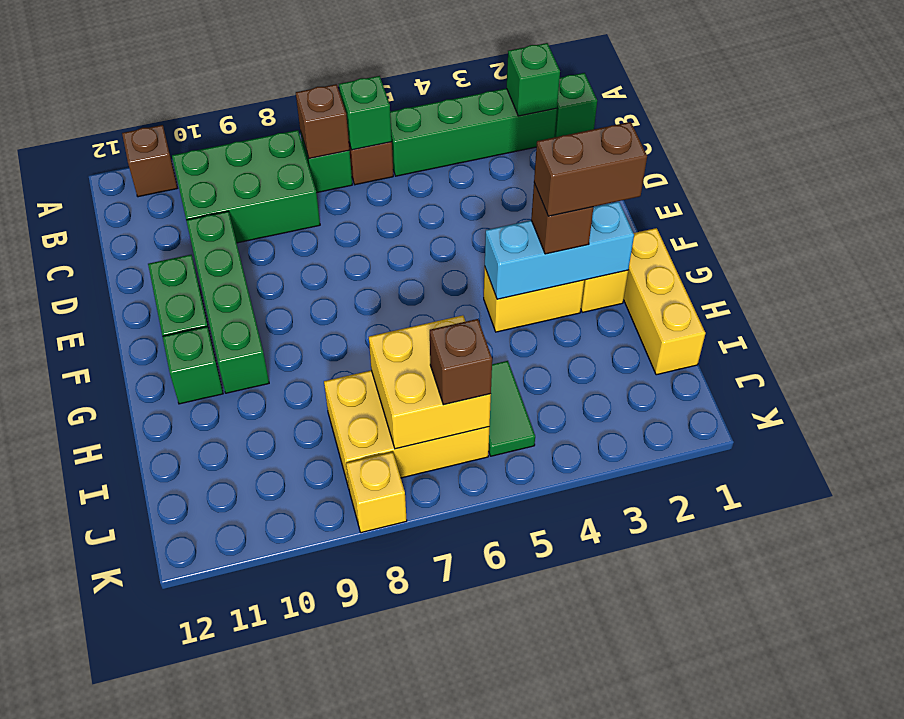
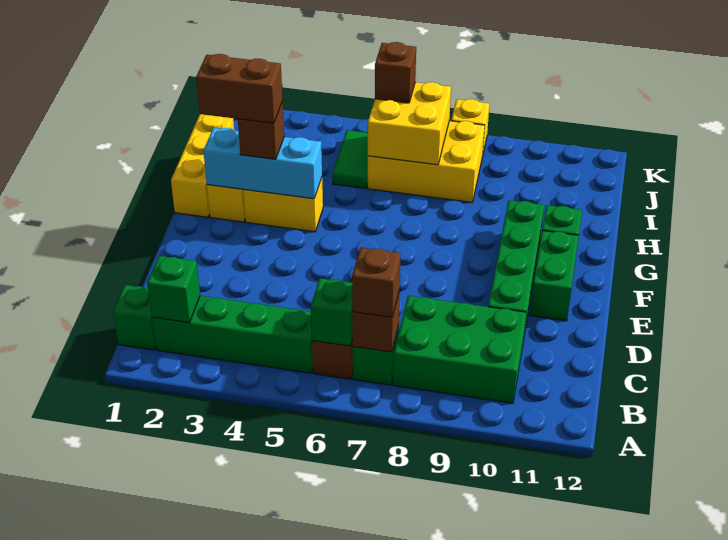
brown 1x1 brick [122,125,177,197] -> brown 1x1 brick moved to [352,248,400,317]

